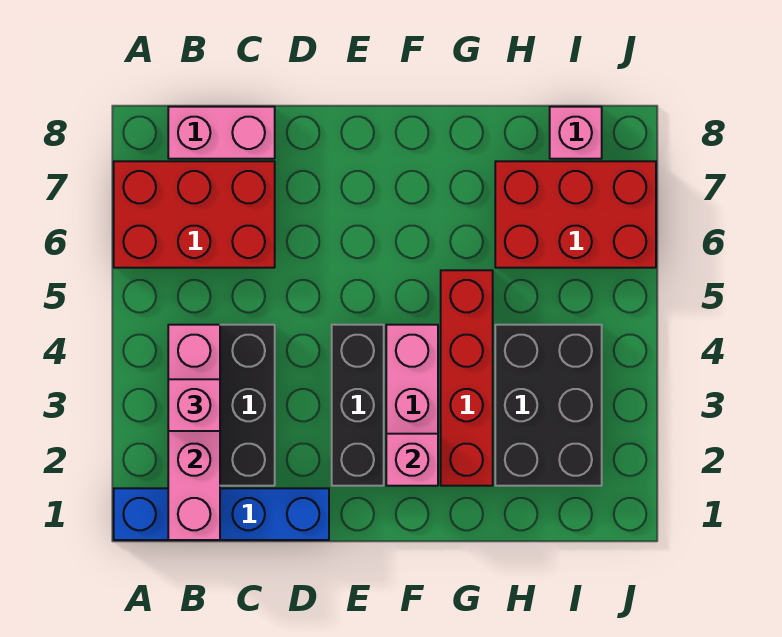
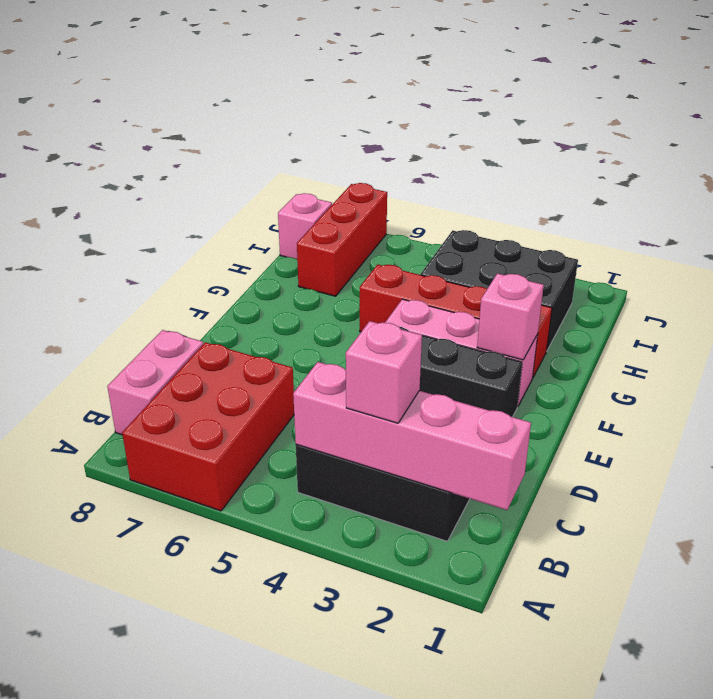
blue 1x4 brick [114,488,329,540] -> none
red 2x3 brick [495,161,656,268] -> red 1x3 brick [297,183,387,296]

